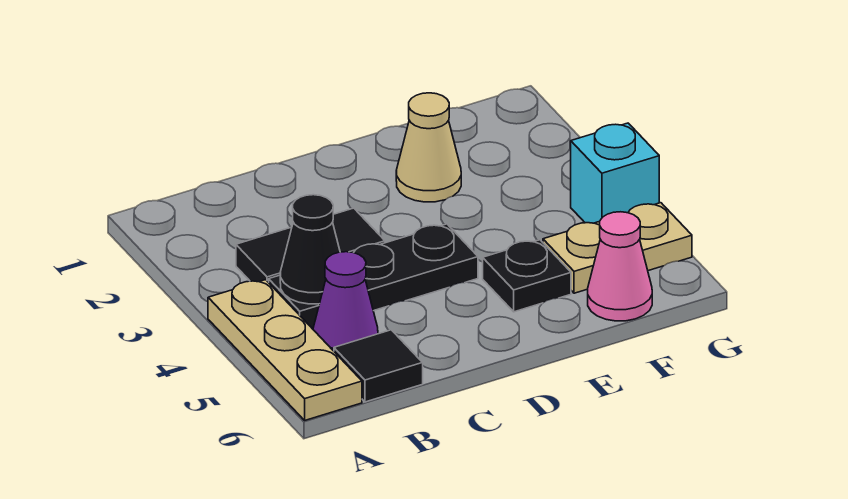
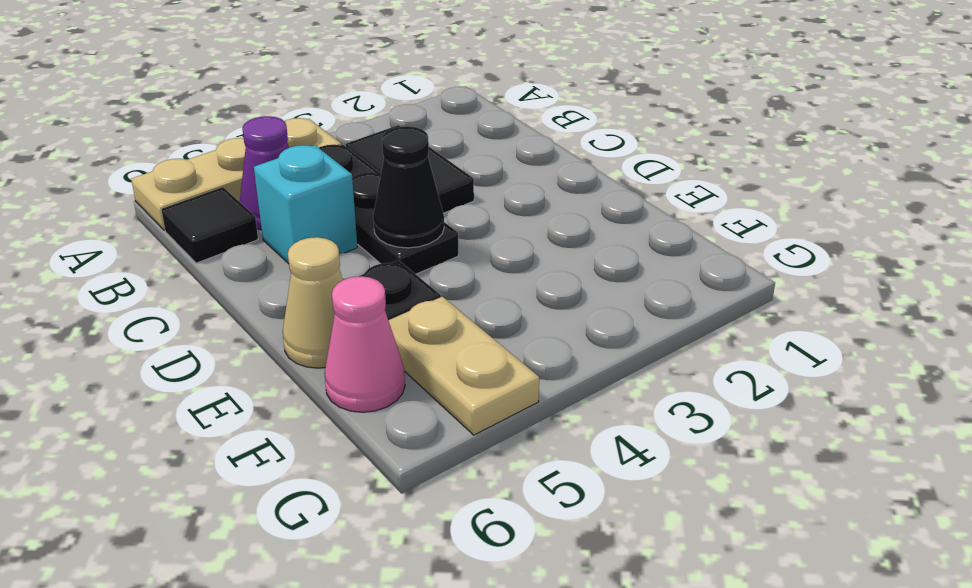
black 1x1 cone [280,195,340,304] -> black 1x1 cone moved to [373,126,444,248]
tan 1x1 cone [396,93,461,202] -> tan 1x1 cone moved to [283,237,343,368]
cyan 1x1 brick [571,123,659,223] -> cyan 1x1 brick moved to [254,145,357,264]

